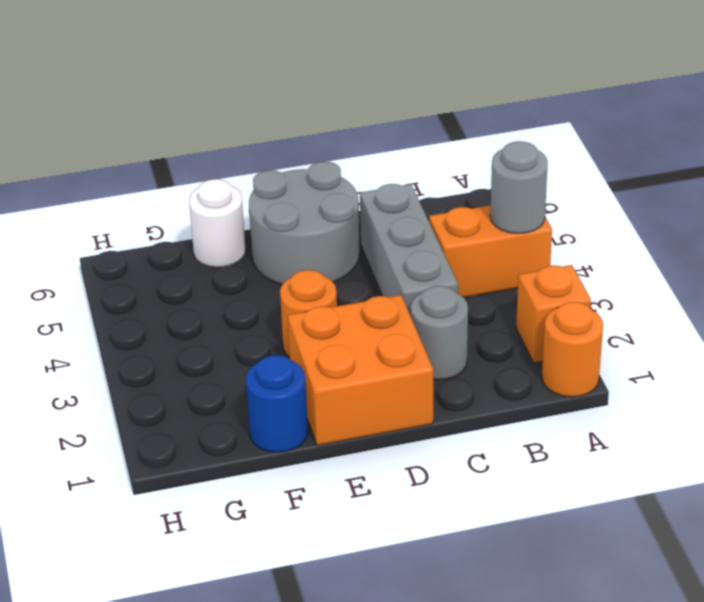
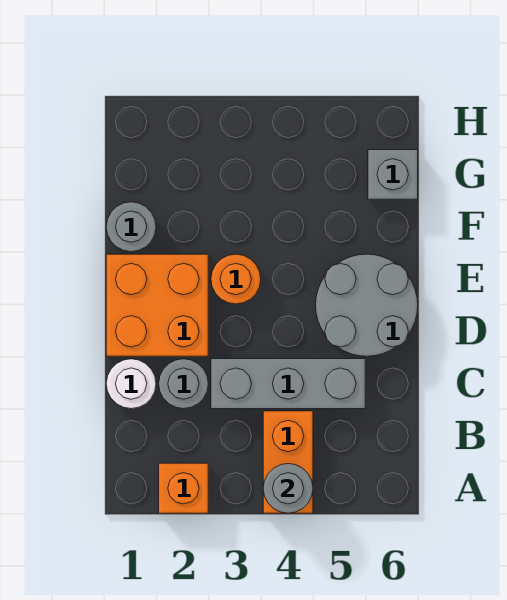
orange 1x1 round brick [542,302,603,397] -> none
blue 1x1 round brick [246,355,308,452] -> grey 1x1 round brick [106,202,156,252]
white 1x1 round brick [189,179,246,267] -> white 1x1 round brick moved to [106,359,156,409]
none -> grey 1x1 brick [368,150,418,199]

